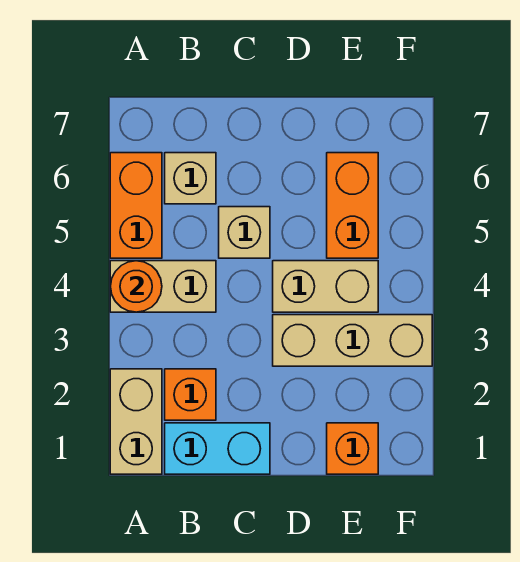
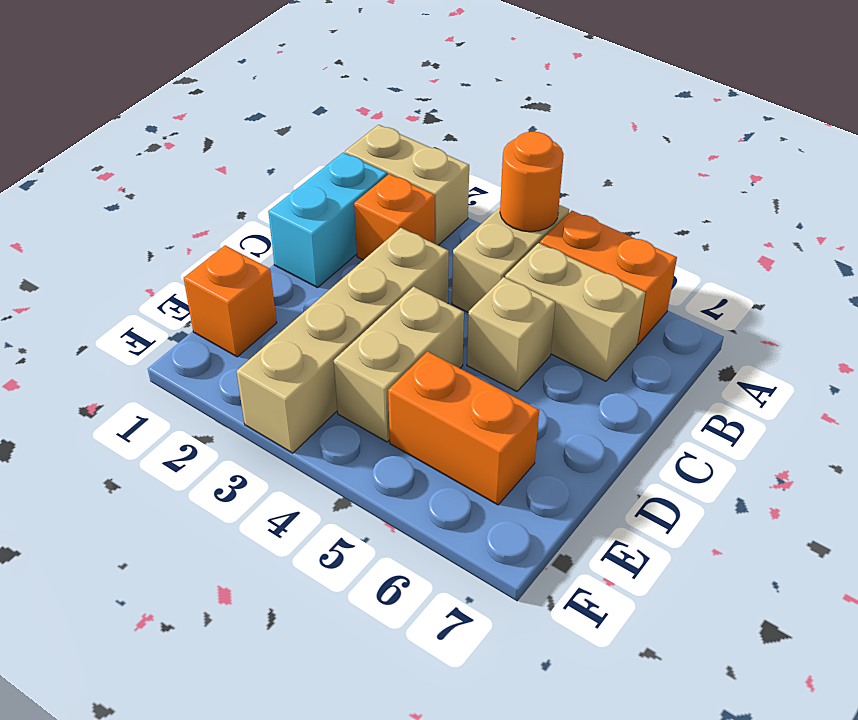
tan 1x1 brick [165,153,216,204] -> tan 1x2 brick [505,243,645,381]
tan 1x3 brick [273,315,432,366] -> tan 1x4 brick [236,228,449,453]

